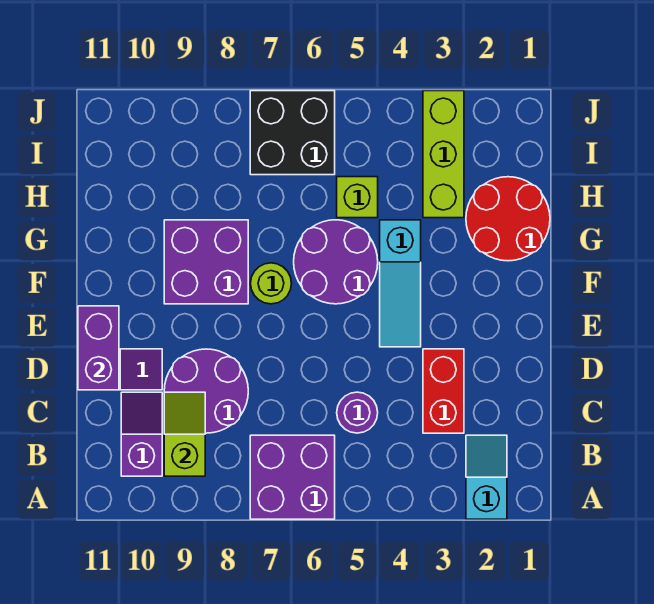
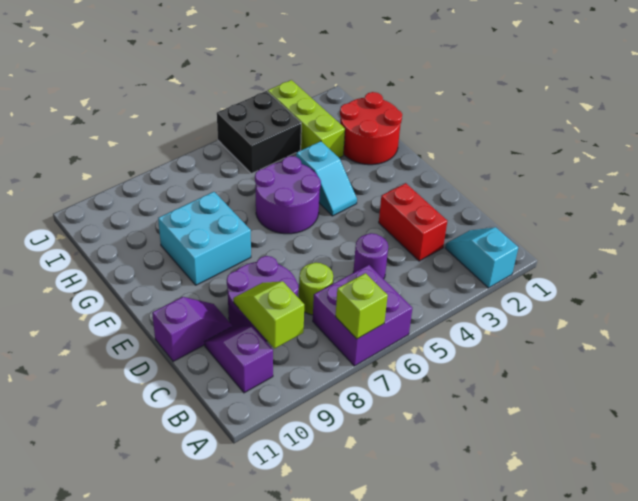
purple 1x2 brick [78,306,119,390] -> none
cyan 1x3 slope [380,220,421,347] -> cyan 1x2 slope [296,141,357,216]
lime 1x1 round brick [251,263,291,304] -> lime 1x1 round brick moved to [299,263,333,315]
purple 2x2 brick [164,220,248,304] -> cyan 2x2 brick [158,192,251,285]
lime 1x1 brick [337,177,378,218] -> lime 1x1 brick moved to [336,273,388,339]
black 2x2 brick [250,91,335,175] -> black 2x2 brick moved to [217,91,301,174]

